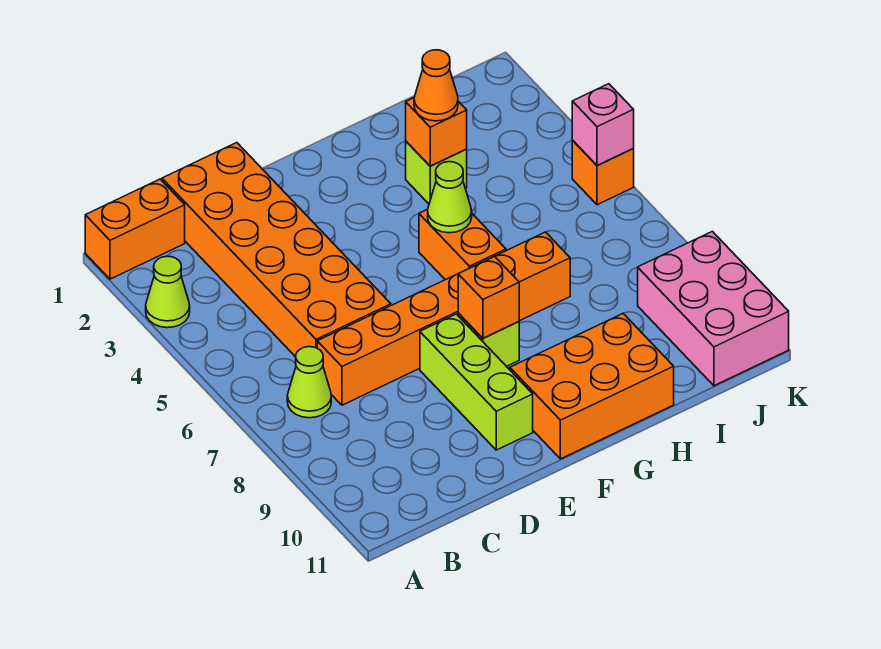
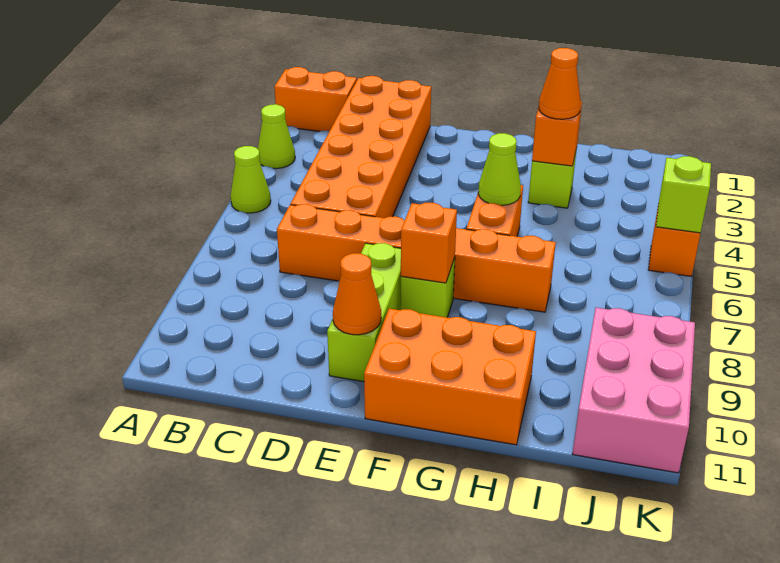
lime 1x1 cone [287,347,331,418] -> lime 1x1 cone moved to [231,146,271,213]
none -> orange 1x1 cone [333,253,381,335]
pink 1x1 brick [572,84,634,166] -> lime 1x1 brick [656,156,711,233]

